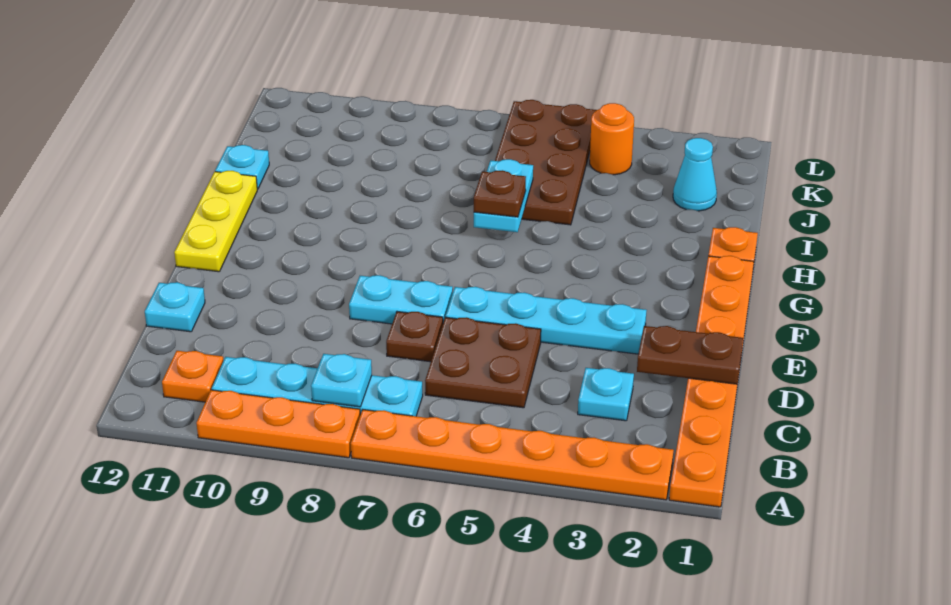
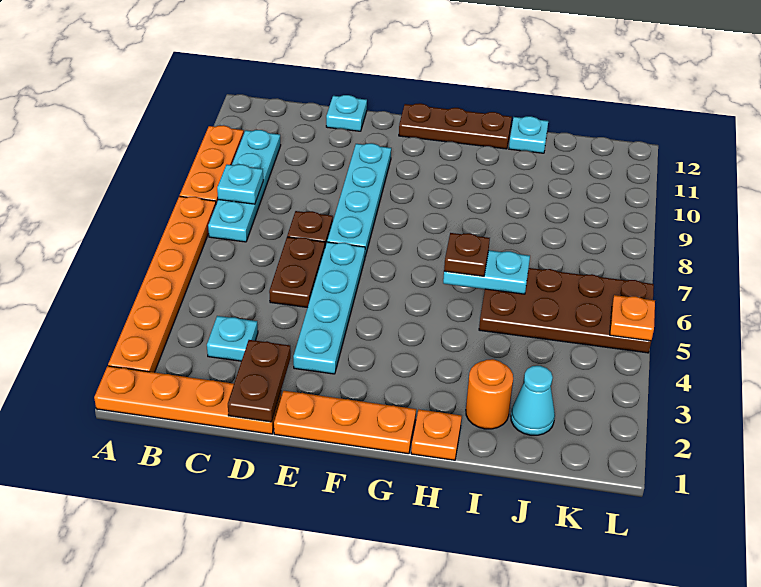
orange 1x1 plate [162,351,224,402] -> orange 1x1 plate moved to [610,295,655,341]
brown 2x2 plate [425,317,541,408] -> brown 1x2 plate [269,237,325,308]
cyan 1x2 plate [349,275,453,324] -> cyan 1x4 plate [327,143,391,256]
yellow 1x3 plate [174,171,257,272] -> brown 1x3 plate [399,103,512,149]
orange 1x1 round brick [590,103,634,175] -> orange 1x1 round brick moved to [466,359,513,429]

